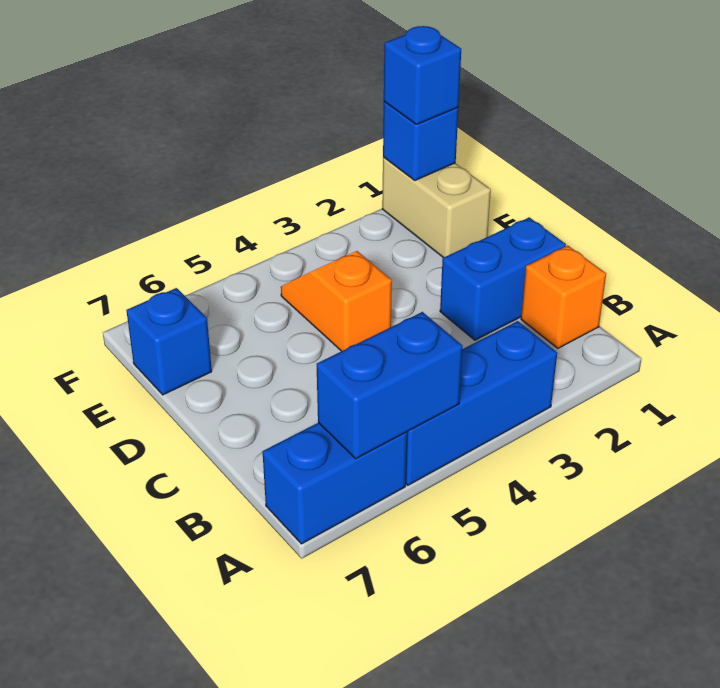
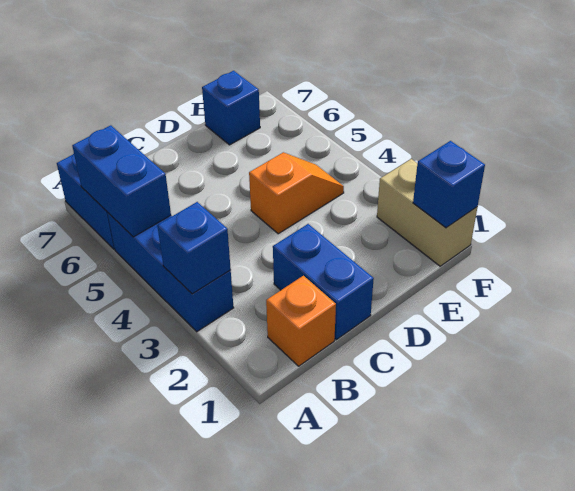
tan 1x2 brick [382,157,491,258] -> tan 1x2 brick turned to [377,159,477,266]
blue 1x1 brick [384,26,461,125] -> blue 1x1 brick moved to [157,202,231,294]

